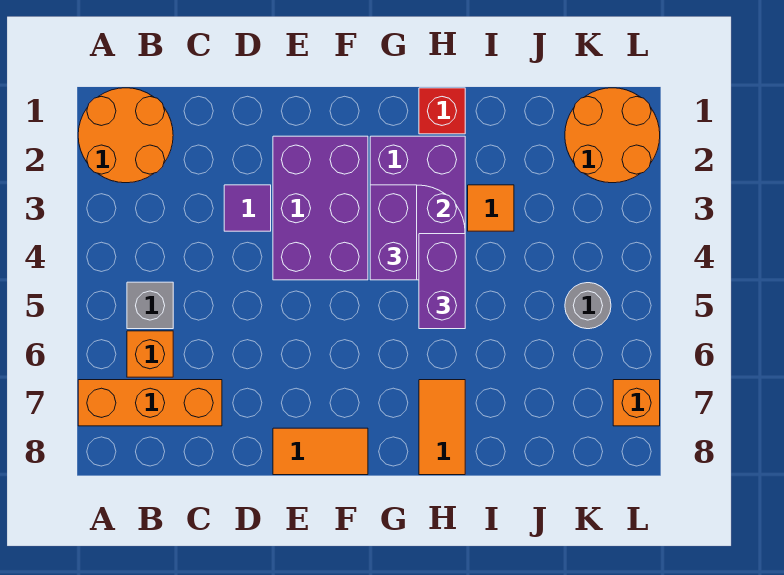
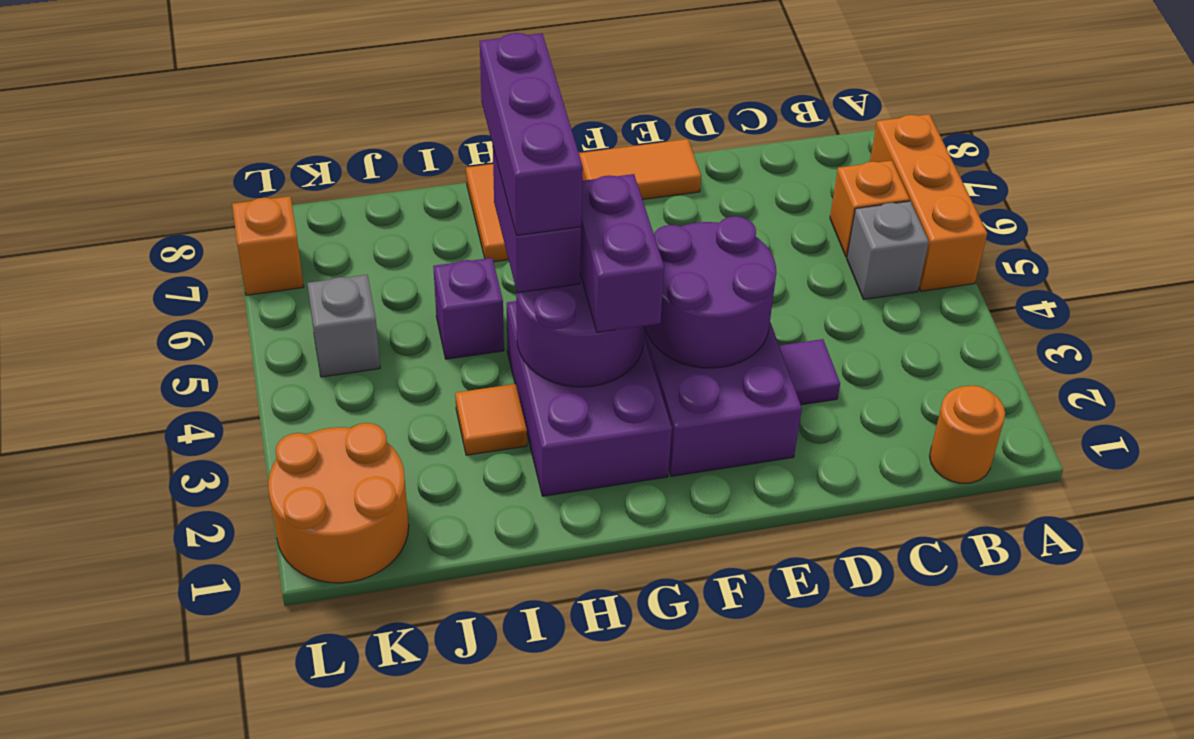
orange 2x2 round brick [78,88,173,183] -> orange 1x1 round brick [930,386,1005,483]
orange 1x3 brick [78,380,222,426] -> orange 1x3 brick turned to [870,114,987,291]
none -> purple 2x2 round brick [645,216,776,368]
red 1x1 brick [419,88,465,134] -> none
none -> purple 1x3 brick [480,33,583,235]
none -> purple 1x1 brick [433,258,504,359]
grey 1x1 round brick [565,283,611,329] -> grey 1x1 brick [307,275,380,377]

